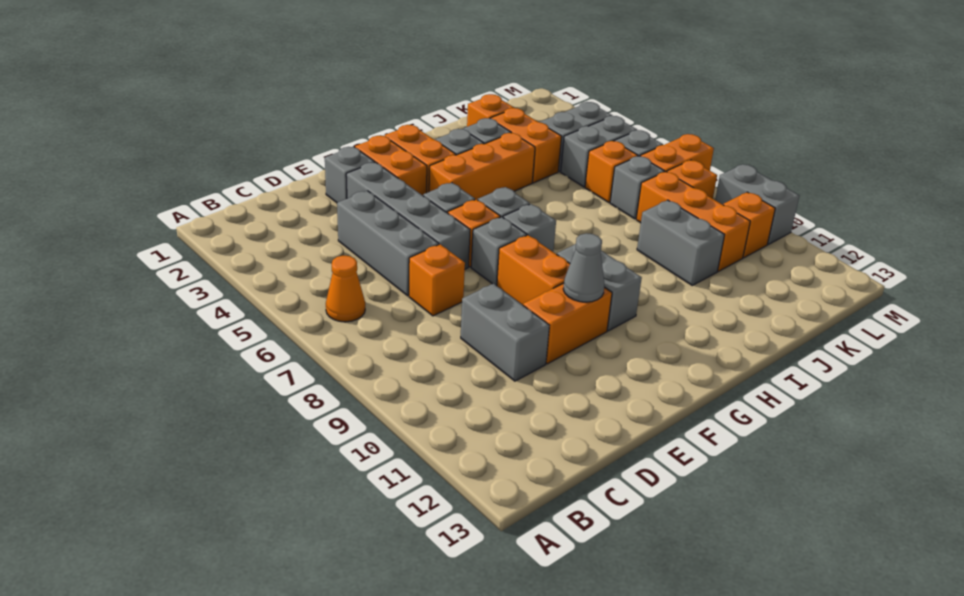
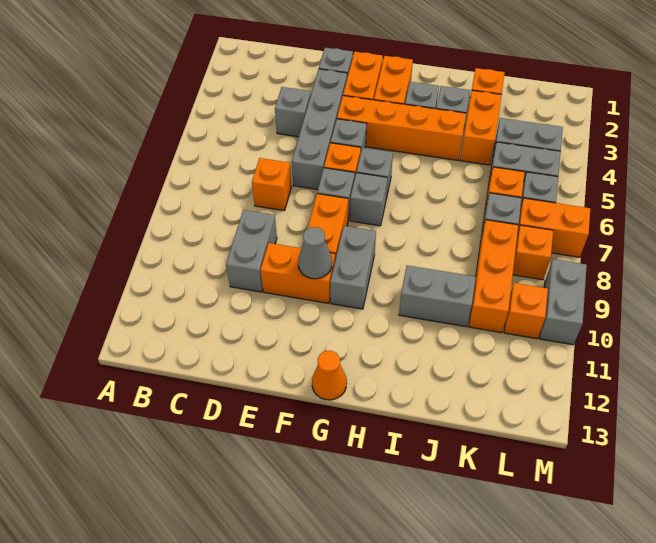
orange 1x1 cone [326,256,365,322] -> orange 1x1 cone moved to [312,351,347,400]
grey 1x3 brick [337,191,439,296] -> grey 1x1 brick [275,87,311,137]
orange 1x3 brick [429,133,535,200] -> orange 1x4 brick [337,96,466,160]
grey 1x2 brick [637,200,724,285] -> grey 1x2 brick turned to [399,265,476,327]

